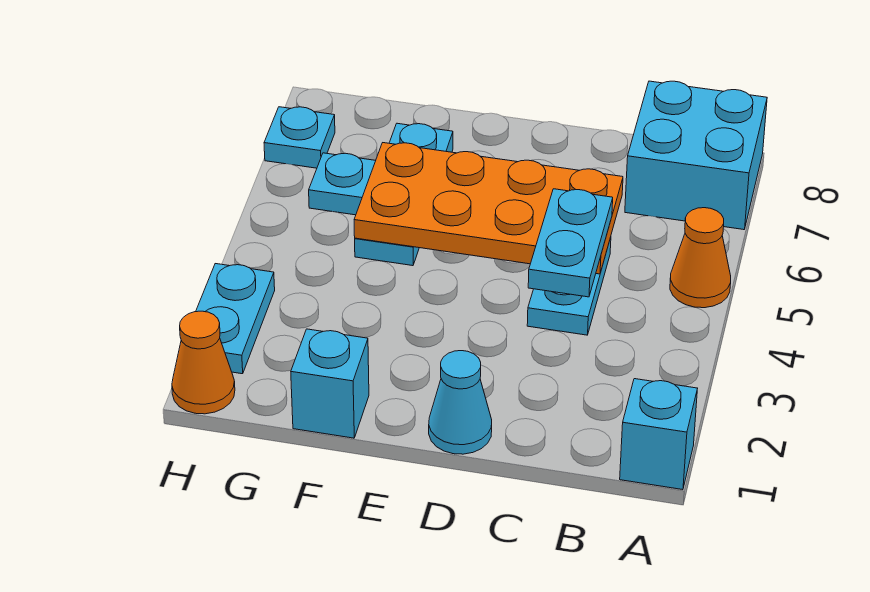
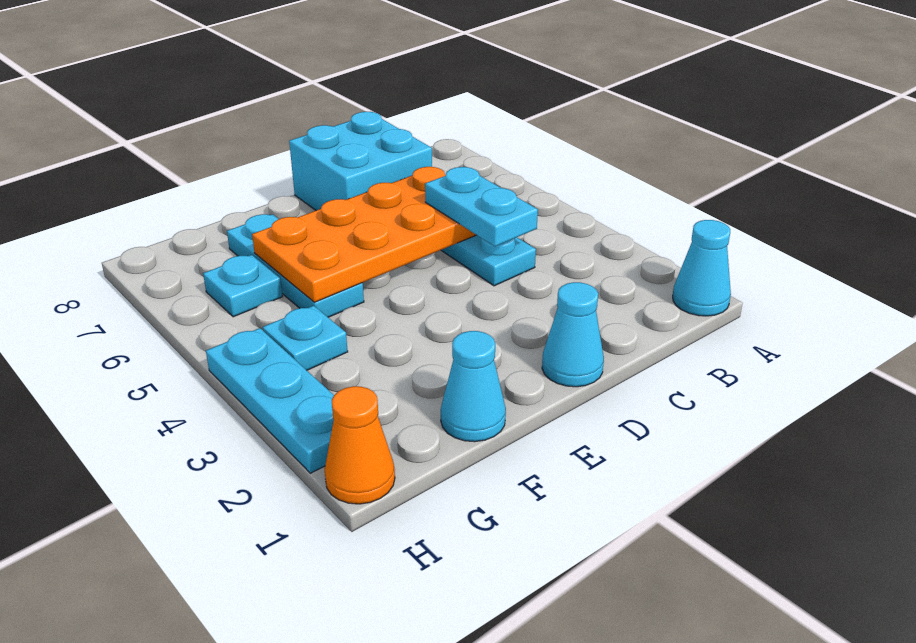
cyan 1x1 brick [620,379,698,490] -> cyan 1x1 cone [673,220,731,316]
orange 1x1 cone [670,208,731,308] -> none
cyan 2x2 brick [625,81,767,230] -> cyan 2x2 brick moved to [289,112,432,210]
cyan 1x1 brick [291,329,369,438] -> cyan 1x1 cone [441,331,506,442]
cyan 1x2 plate [196,264,275,374] -> cyan 1x3 plate [206,328,334,473]
cyan 1x1 plate [264,107,335,168] -> cyan 1x1 plate moved to [263,306,348,370]

